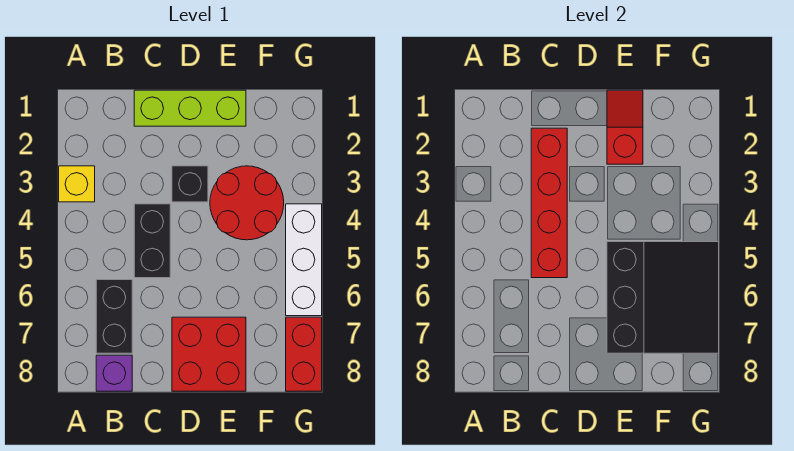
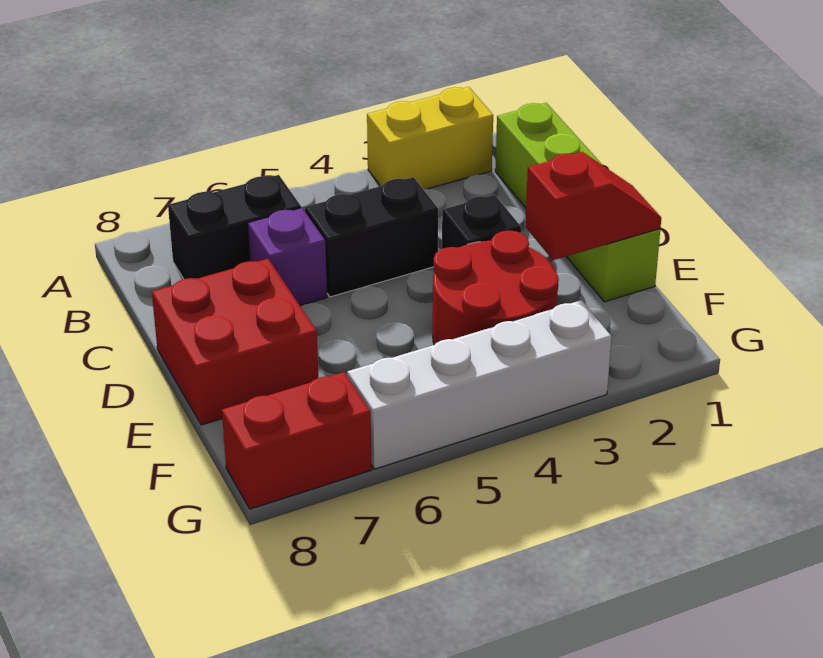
yellow 1x1 brick [59,166,95,202] -> yellow 1x2 brick [367,87,493,190]
purple 1x1 brick [96,355,132,391] -> purple 1x1 brick moved to [248,208,327,306]
lime 1x3 brick [134,90,246,126] -> lime 1x4 brick [495,103,660,302]
red 1x4 brick [531,128,567,278] -> none
black 3x3 slope [607,242,719,353] -> none
white 1x3 brick [286,204,322,316] -> white 1x4 brick [347,300,612,469]

